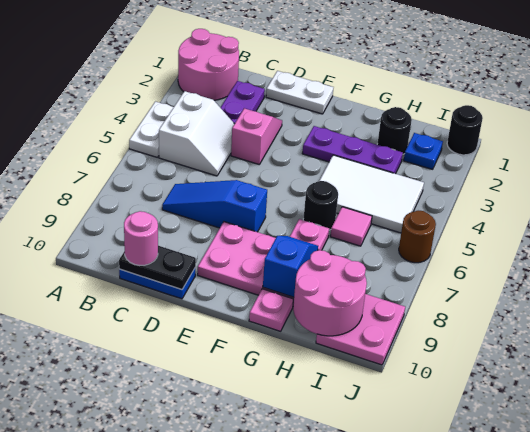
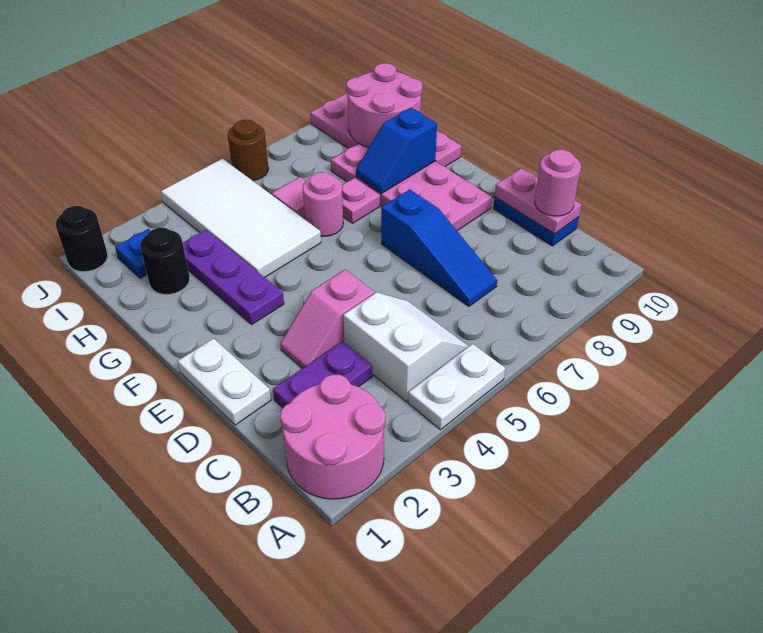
white 2x2 slope [159,91,234,176] -> white 2x2 slope turned to [343,292,469,402]
black 1x2 plate [119,246,196,290] -> pink 1x2 plate [495,168,581,234]
white 2x3 tile [319,155,424,233] -> white 2x4 tile [161,159,321,277]
black 1x1 round brick [303,181,338,230] -> pink 1x1 round brick [303,172,343,236]

